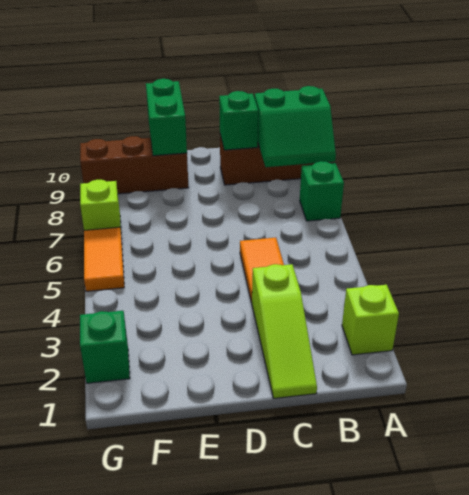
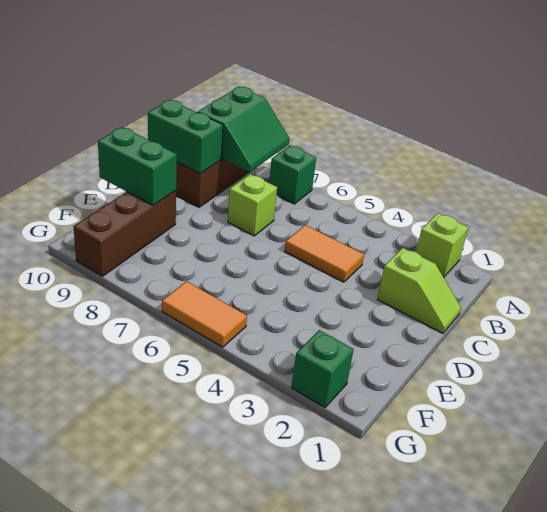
lime 1x3 slope [252,264,317,398] -> lime 1x2 slope [377,248,461,333]
green 1x1 brick [219,91,258,150] -> green 1x2 brick [148,100,223,174]
lime 1x1 brick [80,180,121,230] -> lime 1x1 brick moved to [228,174,277,236]

